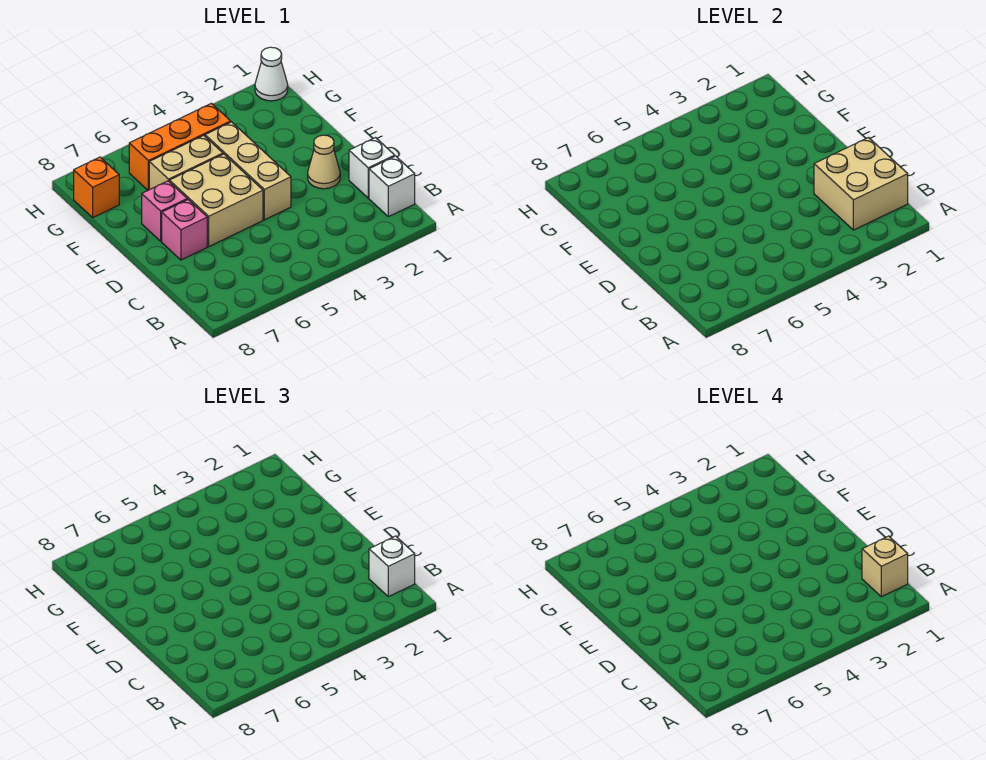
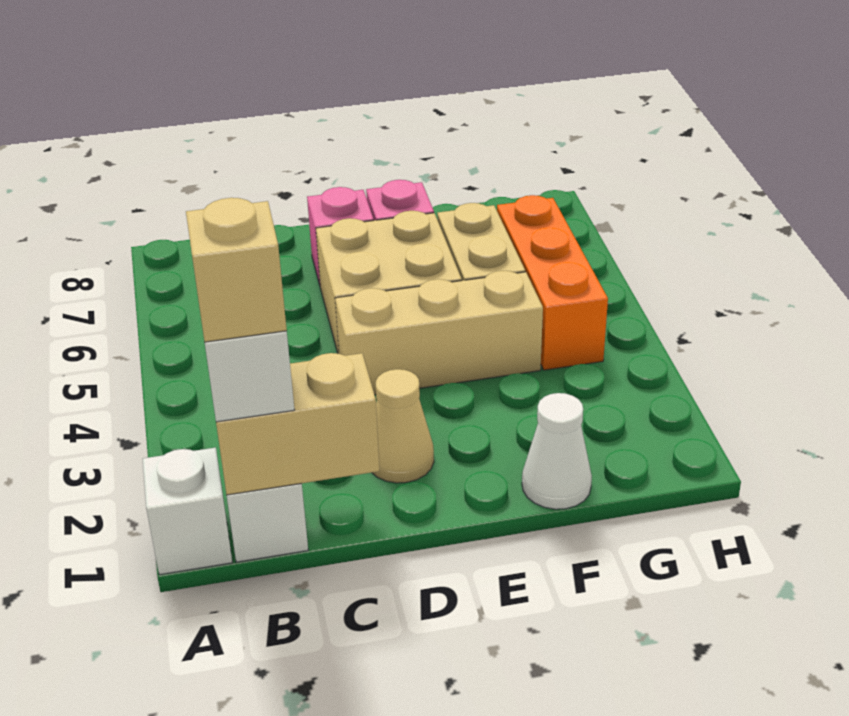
tan 2x2 brick [814,138,908,230] -> tan 1x2 brick [216,353,379,495]
white 1x1 brick [349,138,395,198] -> white 1x1 brick moved to [143,448,232,575]
orange 1x1 brick [74,157,119,217] -> none
white 1x1 cone [255,47,288,101] -> white 1x1 cone moved to [522,393,592,509]

